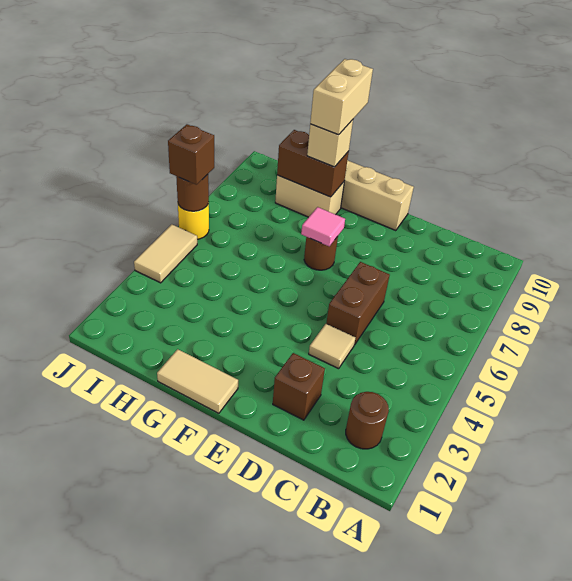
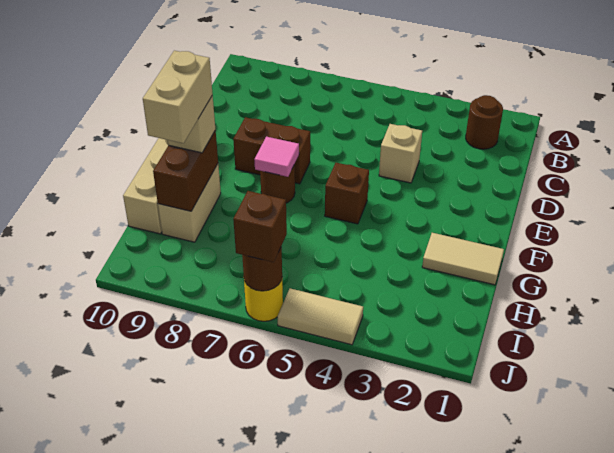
brown 1x1 brick [273,353,325,420] -> brown 1x1 brick moved to [325,163,369,224]
tan 1x1 tile [309,324,355,369] -> tan 1x1 brick [379,124,422,183]
brown 1x2 brick [326,262,390,345] -> brown 1x2 brick moved to [233,117,310,184]
tan 1x2 tile [157,349,238,413] -> tan 1x2 tile turned to [422,233,504,285]
tan 1x2 brick [310,59,373,135] -> tan 1x2 brick turned to [143,51,213,143]

